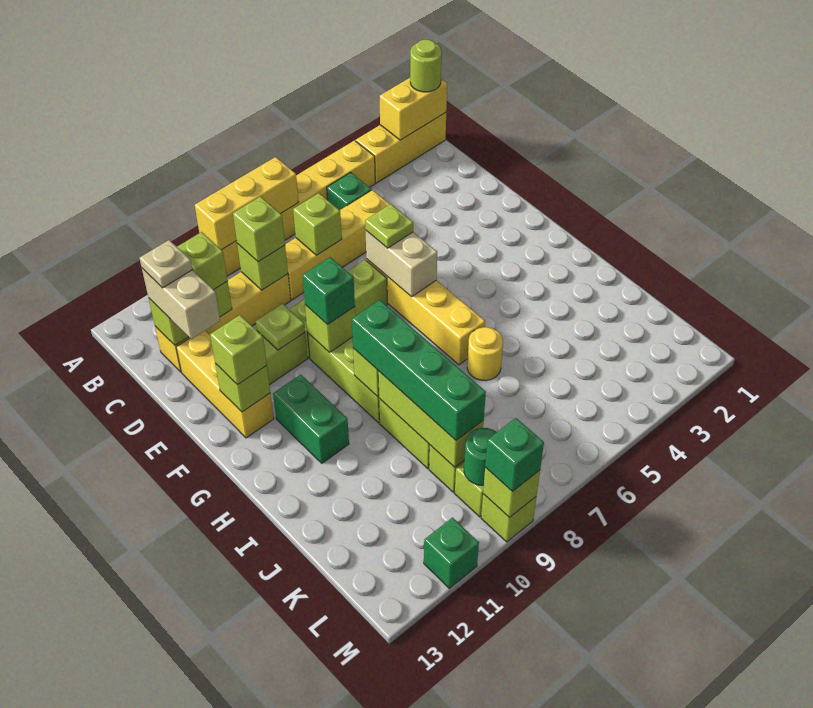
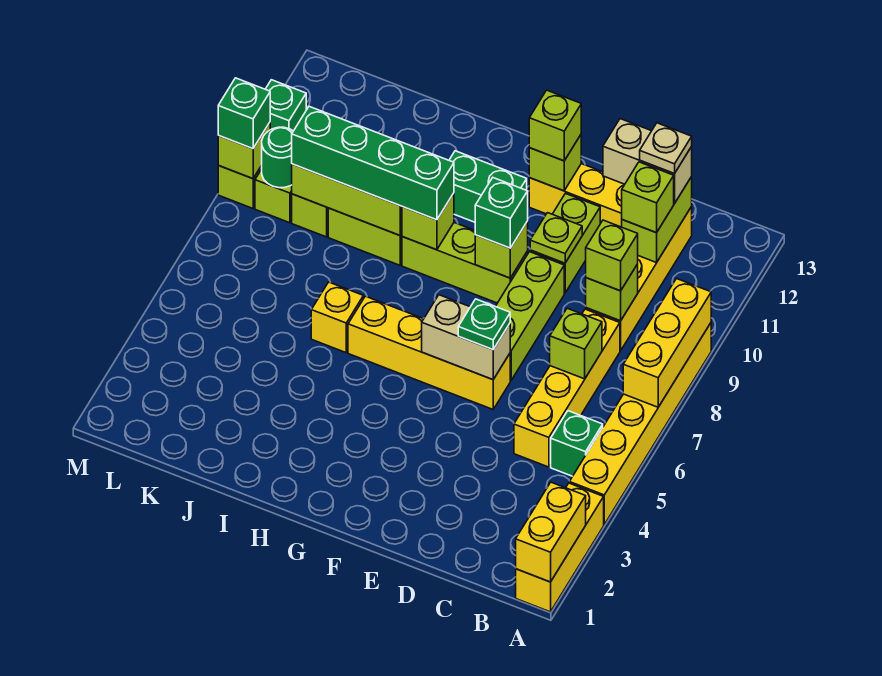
lime 1x1 round brick [410,40,442,92] -> none
lime 1x1 plate [365,204,413,248] -> green 1x1 plate [458,299,510,350]
yellow 1x1 round brick [467,327,503,381] -> yellow 1x1 brick [311,282,363,353]

